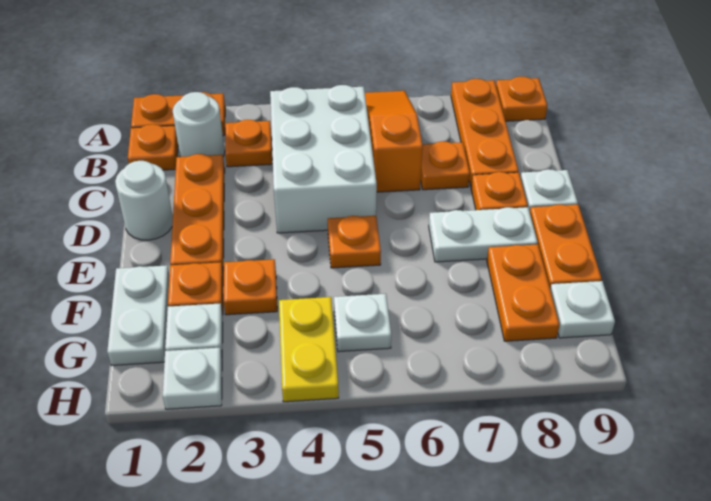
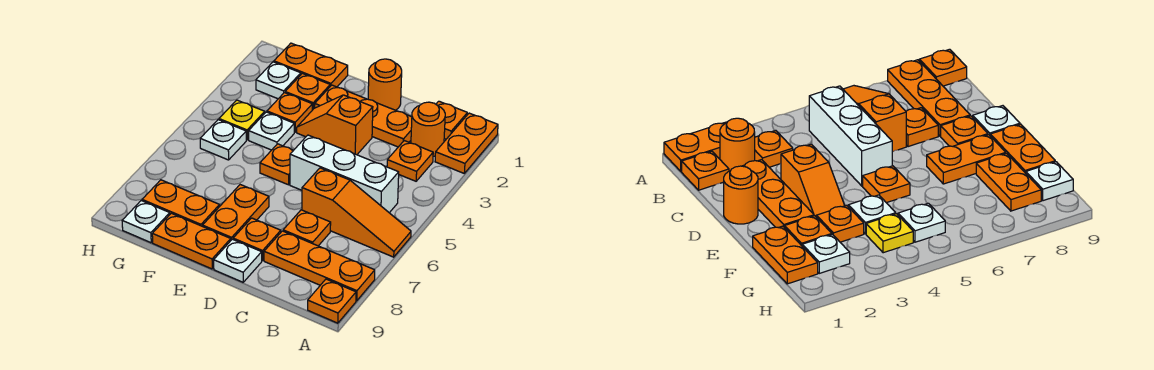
white 1x1 round brick [173,92,225,157] -> orange 1x1 round brick [411,102,445,156]
white 2x3 brick [270,85,377,233] -> white 1x3 brick [290,135,399,213]
white 1x1 round brick [115,161,173,240] -> orange 1x1 round brick [368,59,402,110]
none -> orange 1x2 slope [297,95,373,155]
white 1x2 plate [429,207,538,262] -> orange 1x2 plate [203,185,269,240]
white 1x2 plate [107,265,170,366] -> orange 1x2 plate [274,43,348,87]
yellow 1x2 plate [279,297,339,402] -> yellow 1x1 plate [219,100,265,140]
white 1x1 plate [163,348,222,409] -> white 1x1 plate moved to [249,112,294,150]

